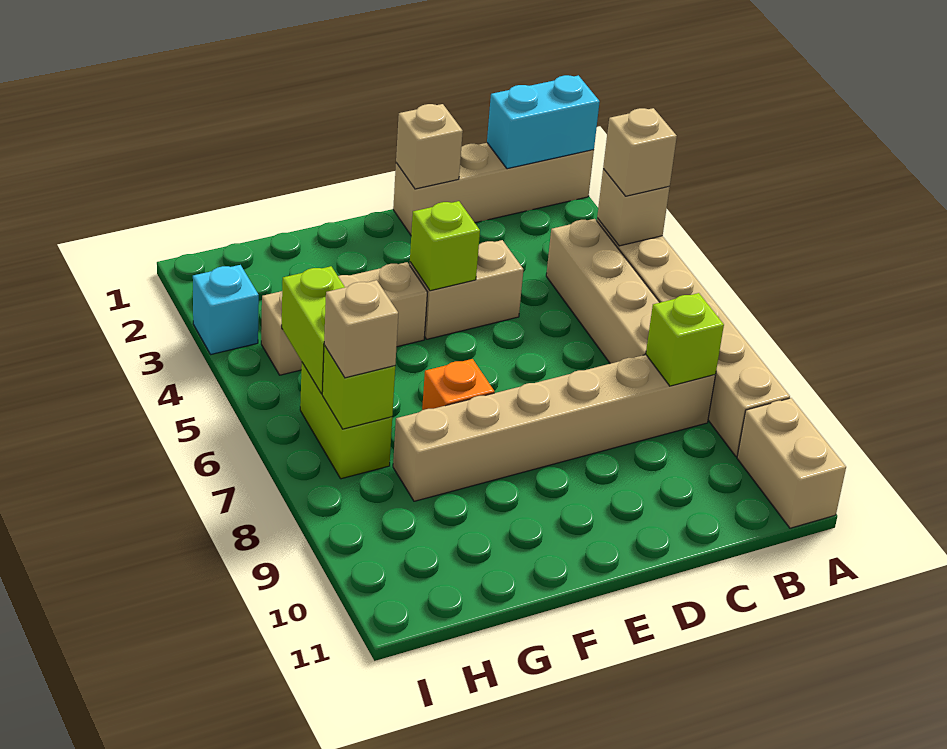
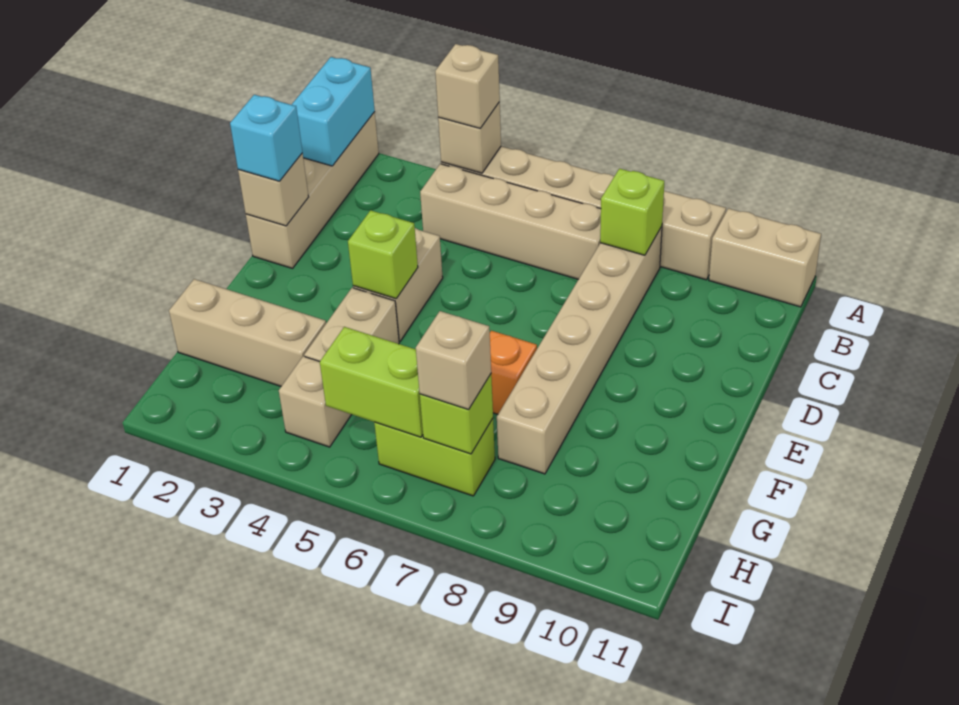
none -> tan 1x3 brick [169,279,326,386]
cyan 1x1 brick [193,265,259,354] -> cyan 1x1 brick moved to [230,95,302,181]

